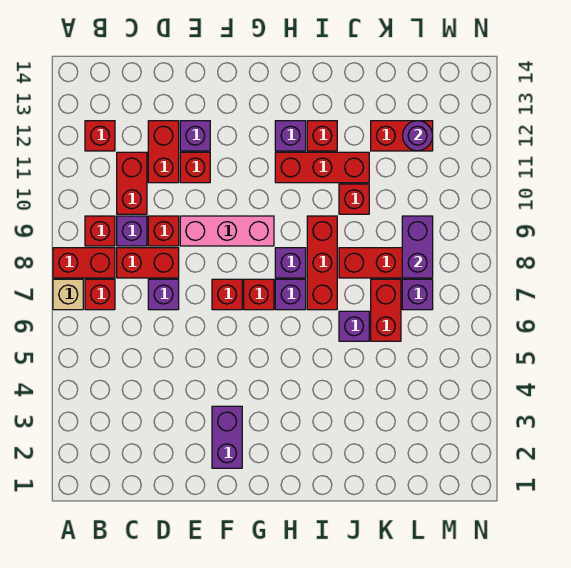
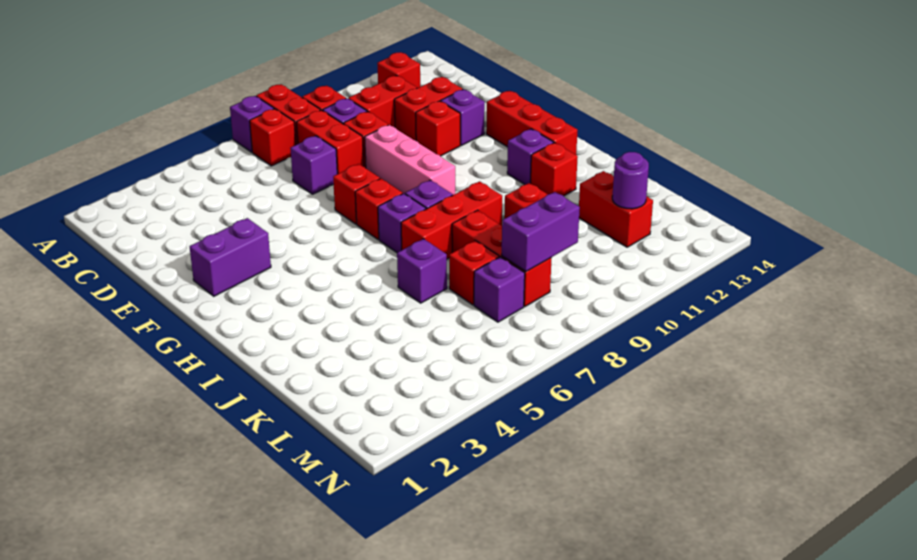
tan 1x1 brick [53,279,83,310] -> purple 1x1 brick [230,96,274,152]
red 1x3 brick [275,152,369,183] -> red 1x3 brick moved to [486,91,577,155]
red 1x2 brick [371,279,401,341] -> red 1x1 brick [449,240,499,305]

